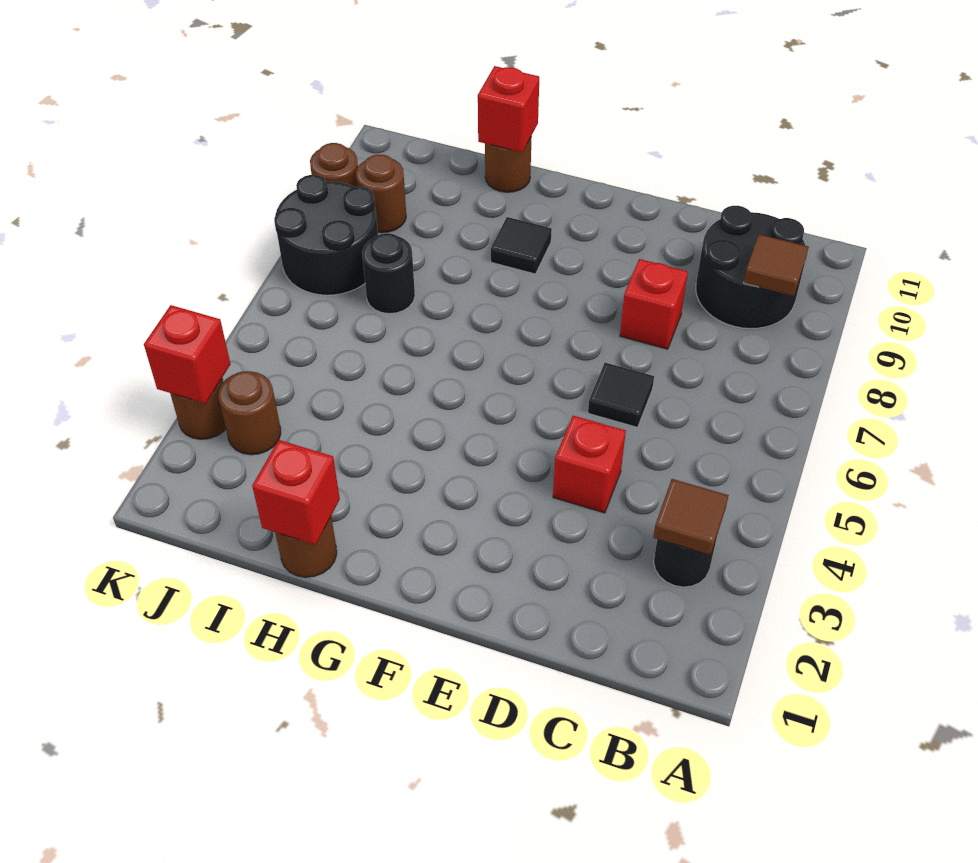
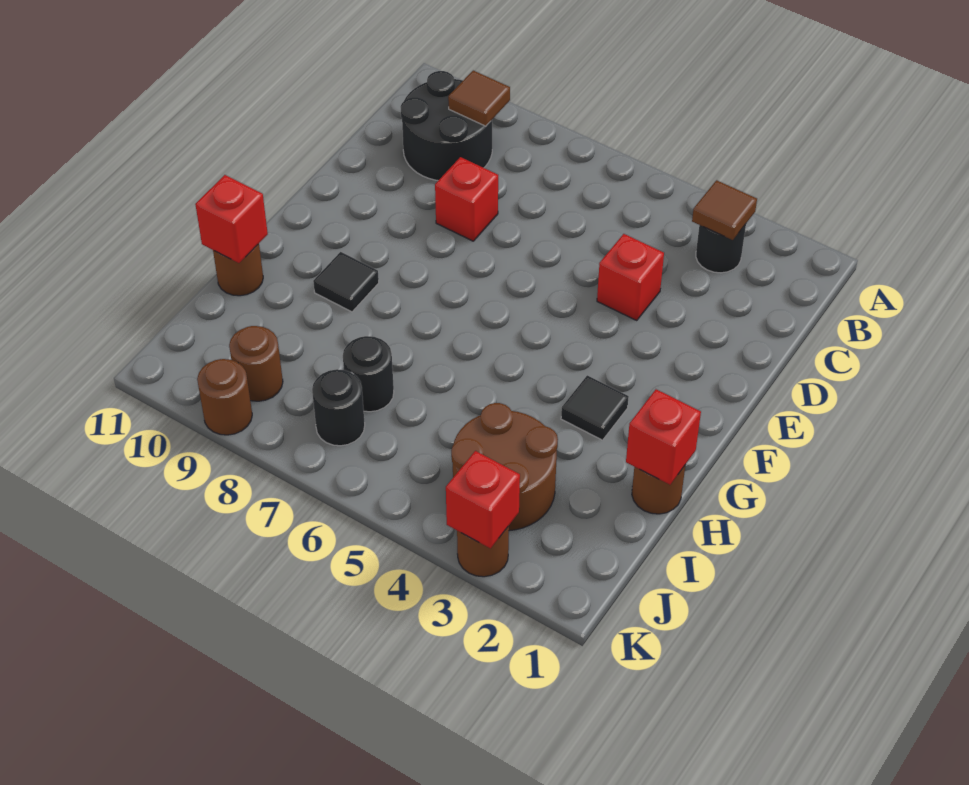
black 1x1 tile [588,363,654,427] -> black 1x1 tile moved to [561,375,629,440]
brown 1x1 round brick [218,371,281,455] -> brown 2x2 round brick [451,403,558,531]
black 2x2 round brick [274,175,378,295] -> black 1x1 round brick [312,369,365,446]

